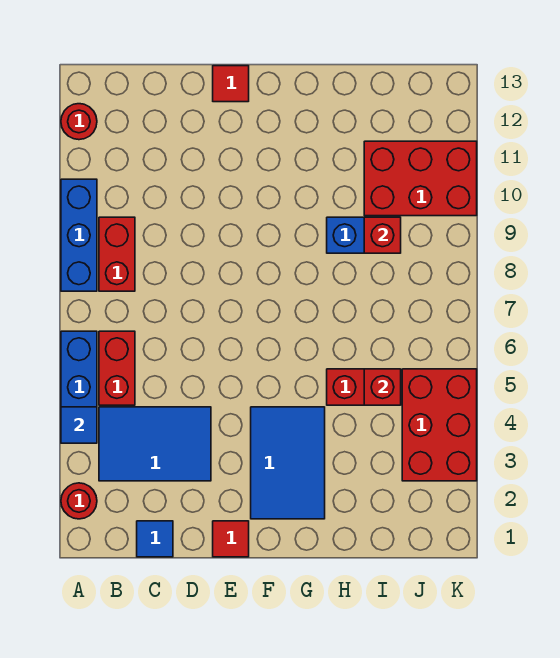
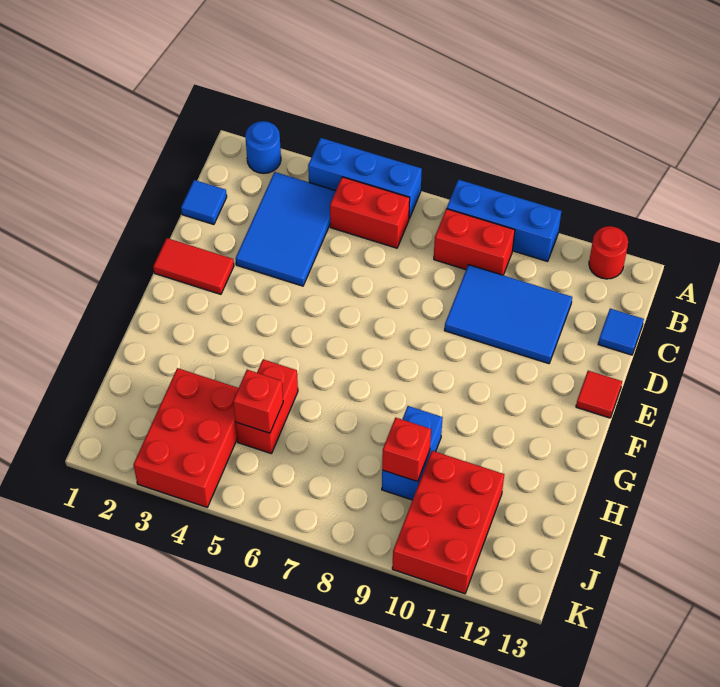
red 1x1 round brick [61,483,97,519] -> blue 1x1 round brick [245,121,281,173]
blue 1x1 tile [61,407,97,443] -> blue 1x1 tile moved to [598,309,644,355]
red 1x1 tile [213,521,249,557] -> red 1x2 tile [153,238,234,294]
blue 2x3 tile [251,407,325,519] -> blue 2x3 tile moved to [444,265,572,364]
red 2x3 brick [402,369,477,481] -> red 2x3 brick turned to [133,368,238,507]

